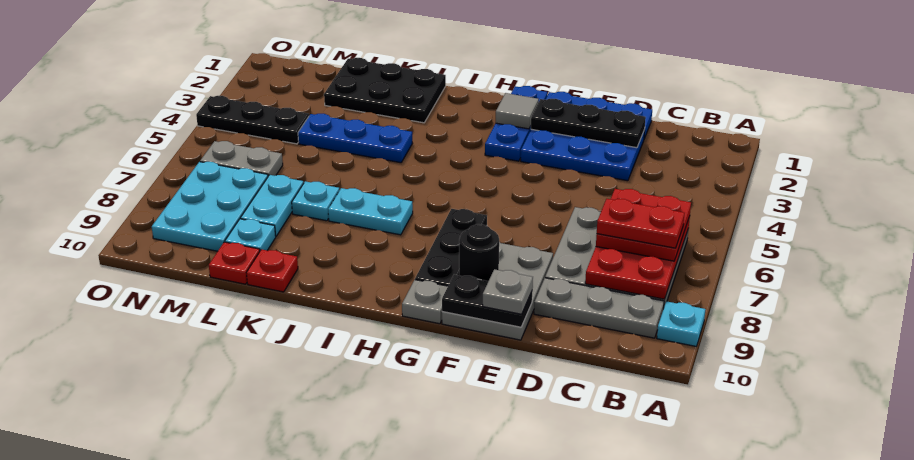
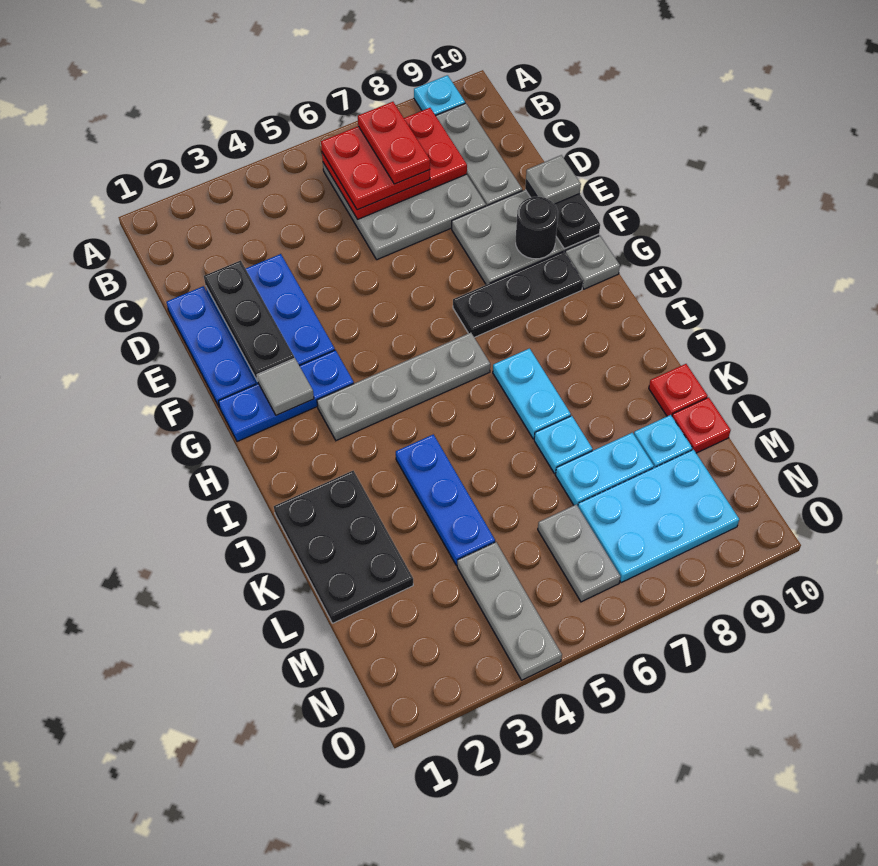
none -> grey 1x4 plate [317,333,490,441]
black 1x3 plate [196,96,309,144] -> grey 1x3 plate [457,542,562,680]

